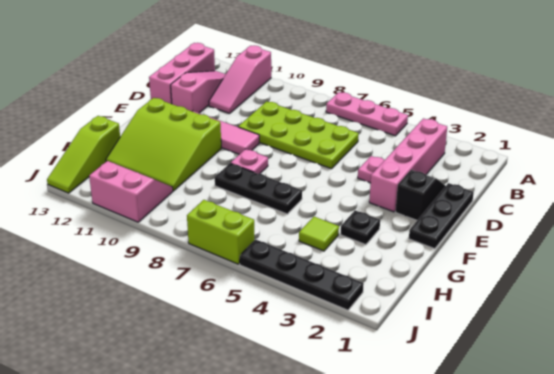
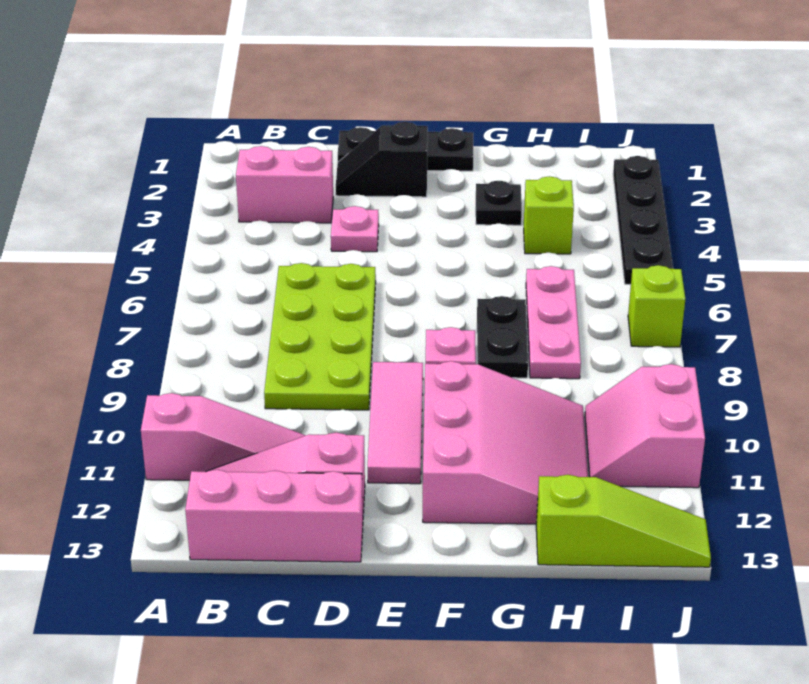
pink 1x3 plate [326,92,408,136] -> pink 1x3 plate moved to [526,266,581,379]
pink 1x4 brick [369,118,447,212] -> pink 1x2 brick [236,146,333,223]
lime 3x3 slope [106,98,221,191] -> pink 3x3 slope [423,361,588,524]
black 1x3 plate [215,163,302,214] -> black 1x2 plate [477,296,528,378]
lime 1x1 tile [299,217,339,251] -> lime 1x1 brick [524,176,574,254]
lime 1x2 brick [187,200,255,264] -> lime 1x1 brick [628,265,685,347]

